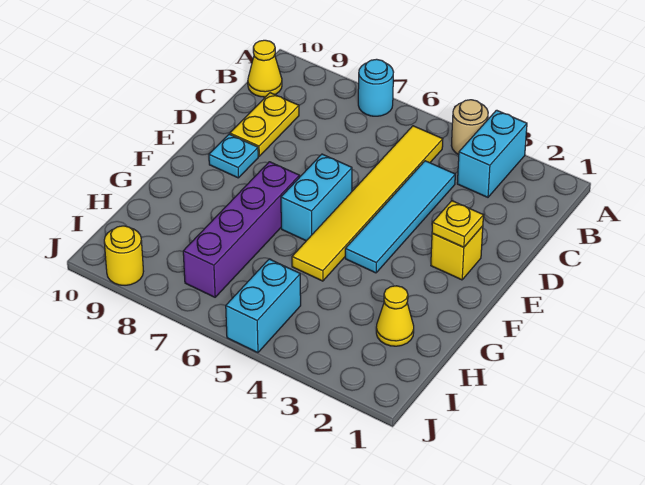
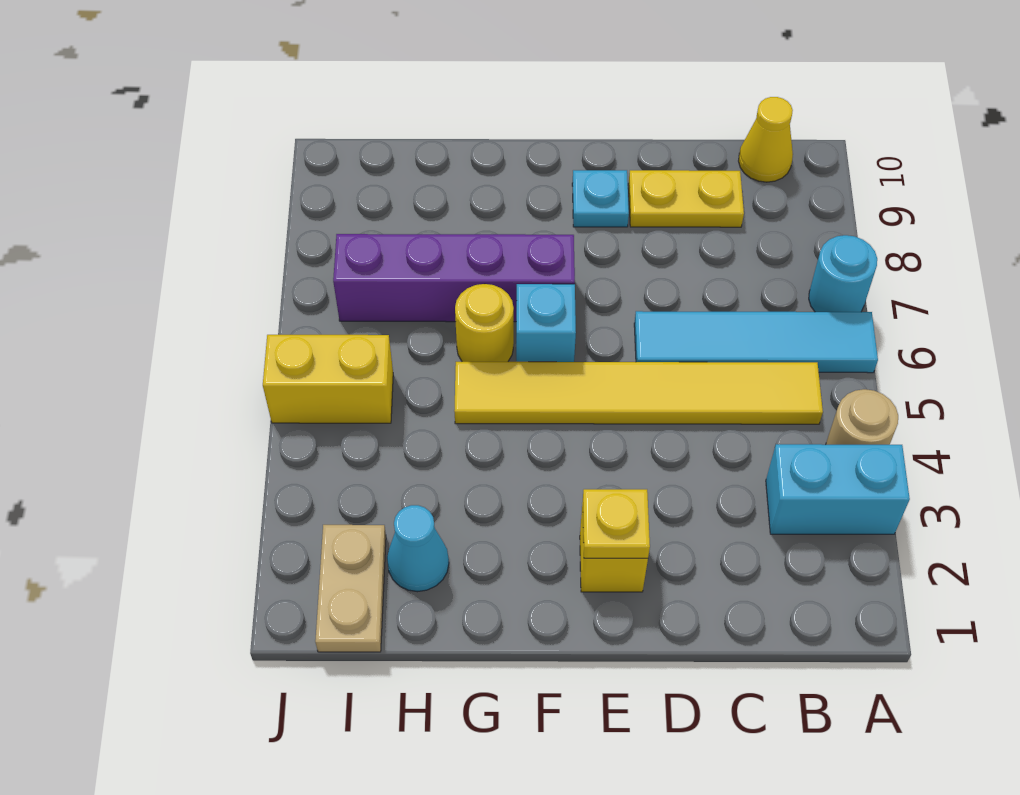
cyan 1x4 tile [345,161,455,273] -> cyan 1x4 tile moved to [634,311,878,373]
cyan 1x2 brick [281,154,352,241] -> cyan 1x1 brick [516,284,576,362]
yellow 1x1 cone [376,286,414,346] -> cyan 1x1 cone [387,505,449,592]
none -> tan 1x2 plate [315,525,386,652]
cyan 1x2 brick [226,259,301,353] -> yellow 1x2 brick [263,335,393,423]
yellow 1x1 round brick [104,226,144,285] -> yellow 1x1 round brick moved to [455,284,514,362]

